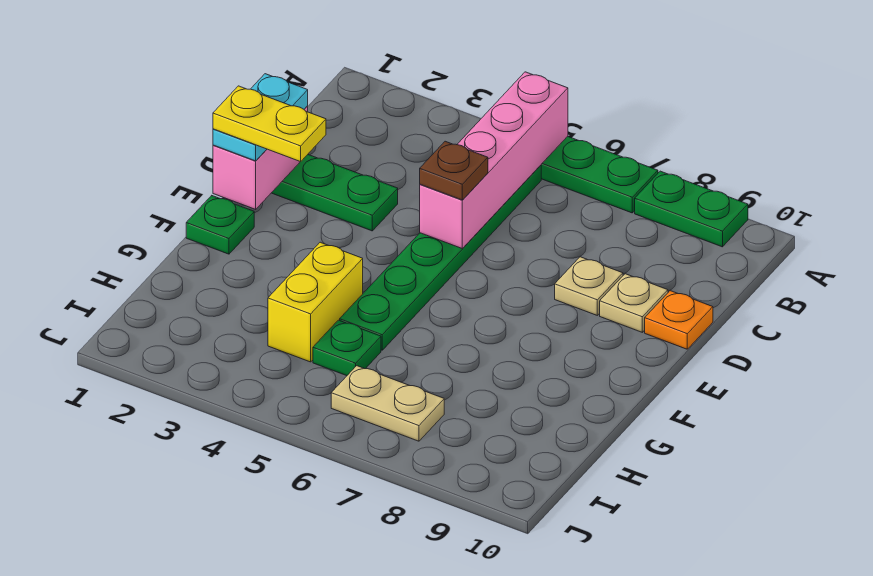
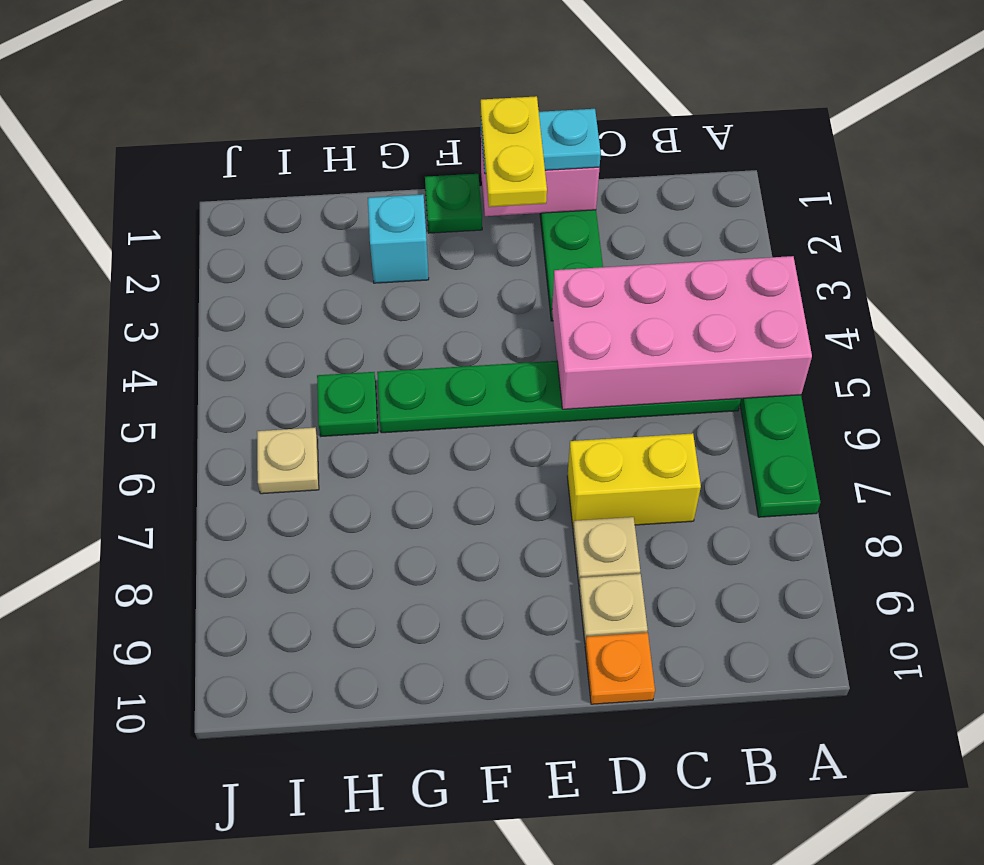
pink 1x4 brick [420,72,568,249] -> pink 2x4 brick [552,256,812,409]
green 1x2 plate [635,171,748,247] -> none
brown 1x1 plate [420,141,488,200] -> none
none -> cyan 1x1 brick [368,194,429,283]
yellow 1x2 brick [268,242,363,362] -> yellow 1x2 brick moved to [567,433,701,527]
tan 1x2 plate [331,366,444,441] -> tan 1x1 plate [257,428,319,494]

